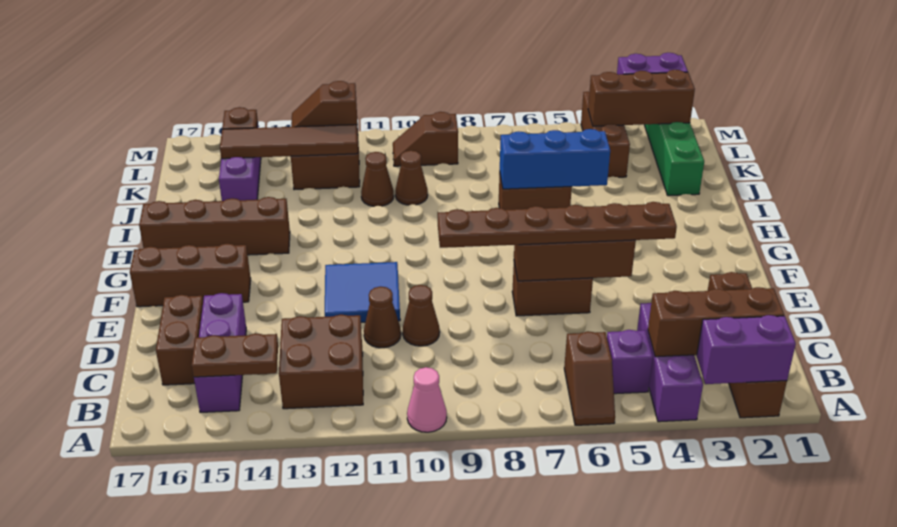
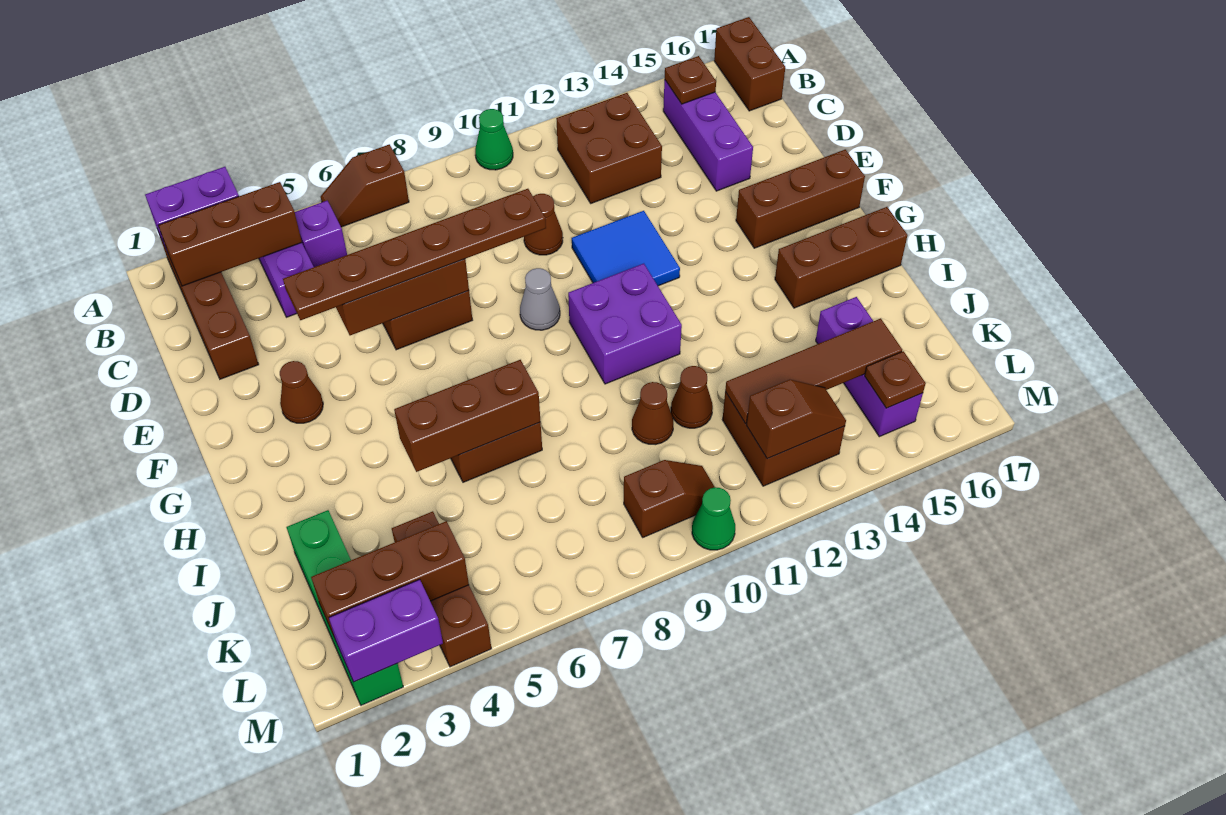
brown 1x2 slope [564,331,615,425] -> brown 1x2 slope turned to [321,144,409,227]
pink 1x1 cone [407,367,447,432] -> green 1x1 cone [475,109,513,170]
brown 1x2 plate [192,333,278,377] -> brown 1x1 plate [665,56,716,104]
brown 1x2 brick [156,295,203,385] -> brown 1x2 brick moved to [714,17,785,111]
brown 1x1 cone [364,287,401,348] -> brown 1x1 cone moved to [280,361,323,423]
none -> grey 1x1 cone [520,268,560,330]
none -> purple 2x2 brick [568,264,682,384]
brown 1x4 brick [139,197,290,255] -> brown 1x3 brick [775,207,908,308]
blue 1x3 brick [500,129,610,189] -> brown 1x3 brick [394,360,540,472]
none -> green 1x1 cone [692,487,735,550]

